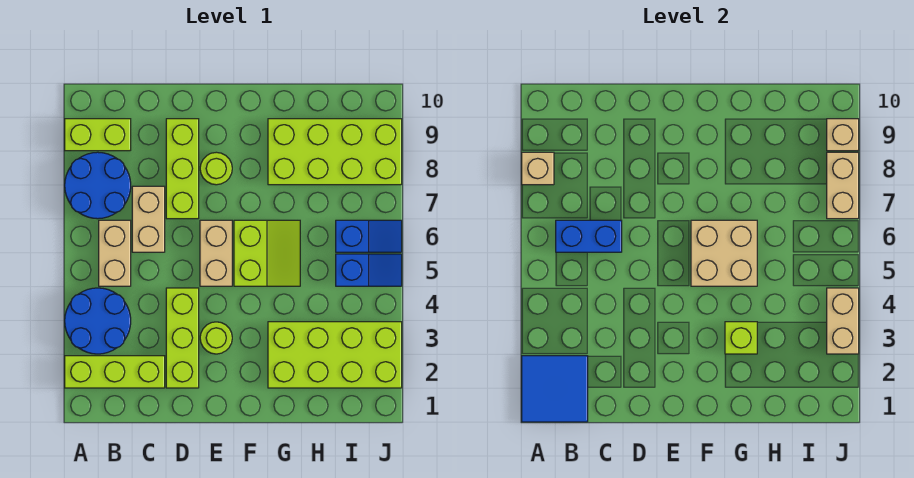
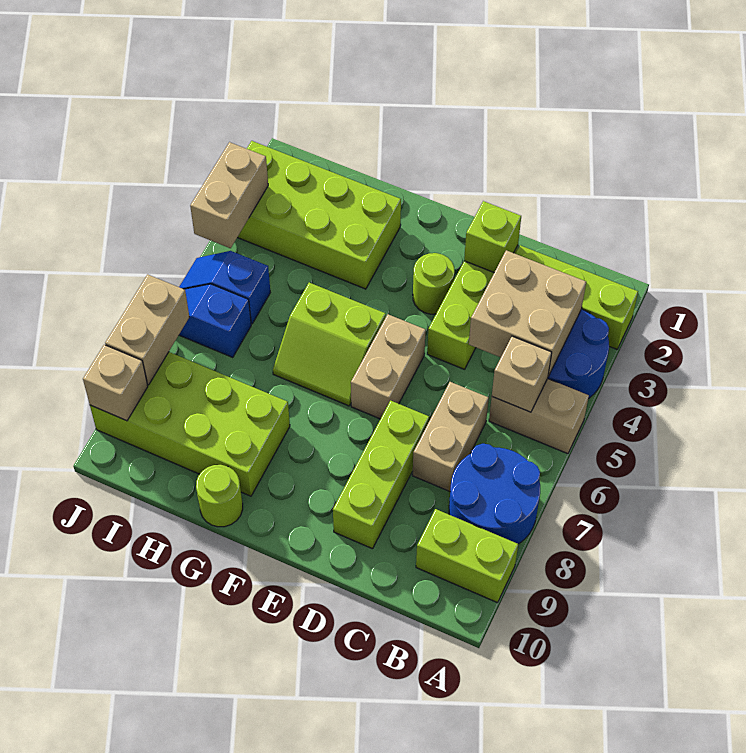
blue 2x2 tile [522,356,588,422] -> none
tan 1x1 brick [522,152,554,185] -> tan 1x1 brick moved to [492,336,552,412]
tan 1x2 brick [99,220,131,286] -> tan 1x2 brick turned to [489,379,589,454]
blue 1x2 brick [556,220,622,252] -> none
lime 1x1 round brick [200,152,232,185] -> lime 1x1 round brick moved to [196,465,243,527]
lime 2x2 slope [234,220,300,286] -> lime 2x2 slope turned to [273,283,386,406]
tan 2x2 brick [691,220,757,286] -> tan 2x2 brick moved to [469,250,586,376]
lime 1x1 brick [725,322,757,354] -> lime 1x1 brick moved to [464,201,521,272]

